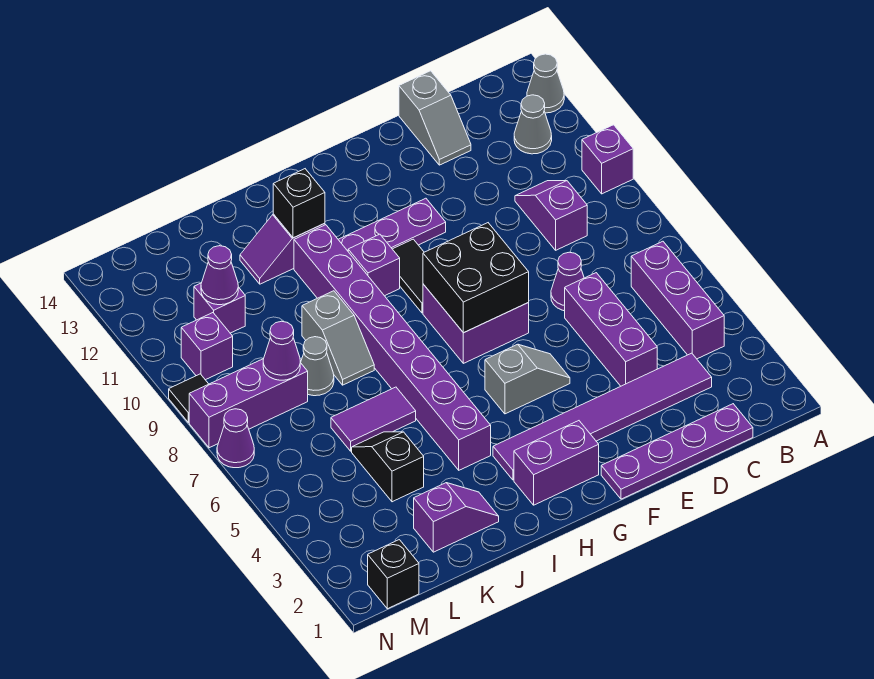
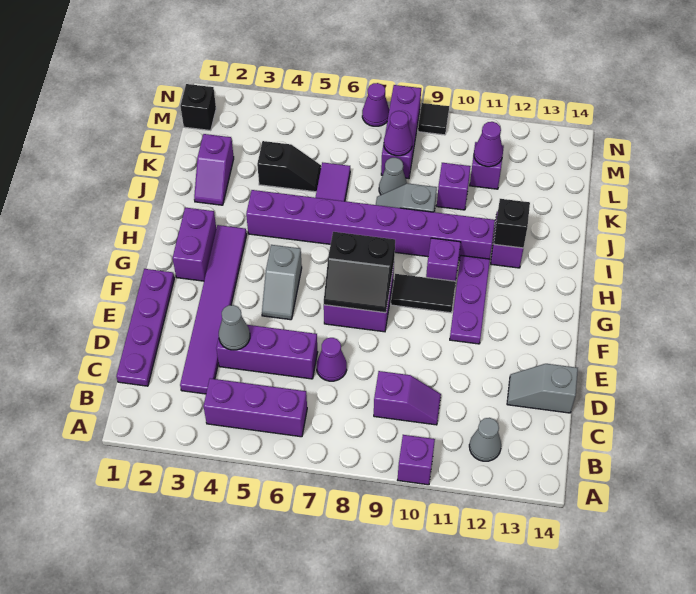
grey 1x1 cone [527,54,564,113] -> grey 1x1 cone moved to [219,305,250,350]
black 2x2 brick [423,223,529,333] -> black 2x2 slope [324,232,395,313]
purple 1x1 brick [181,313,233,380] -> purple 1x1 brick moved to [437,163,471,210]

